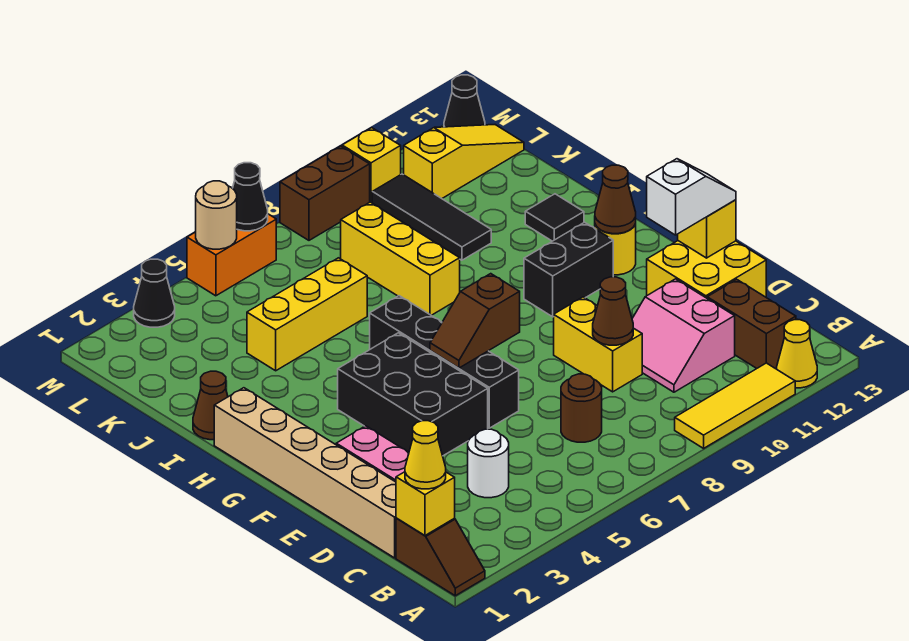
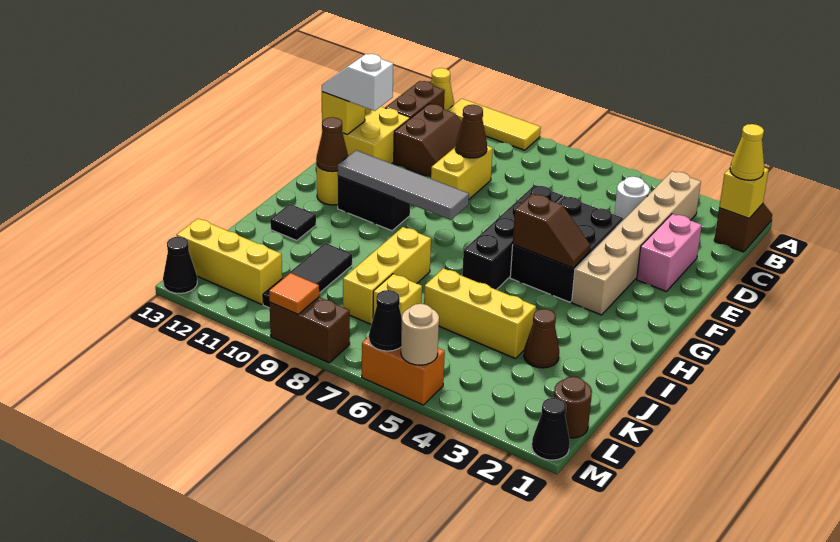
tan 1x6 brick [214,388,396,558] -> tan 1x6 brick moved to [572,171,701,315]
brown 1x1 round brick [561,374,602,442] -> brown 1x1 round brick moved to [554,377,592,438]
pink 2x2 slope [632,279,735,392] -> brown 2x2 slope [394,104,462,177]
brown 1x2 slope [430,274,520,368] -> brown 1x2 slope moved to [513,194,591,268]
none -> grey 1x4 tile [338,150,469,220]
brown 1x1 cone [193,371,228,440] -> brown 1x1 cone moved to [524,309,559,368]
yellow 1x3 slope [404,125,524,198] -> yellow 1x3 brick [177,219,282,304]
black 1x1 cone [134,259,175,327] -> black 1x1 cone moved to [532,398,570,460]
none -> orange 1x1 tile [269,273,319,314]
yellow 1x1 brick [342,128,401,203] -> yellow 1x1 brick moved to [373,274,422,317]

